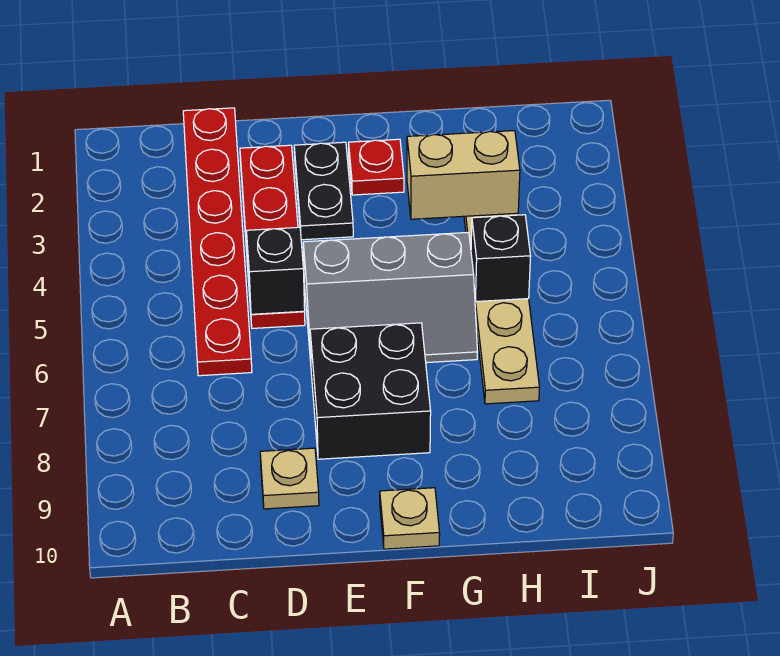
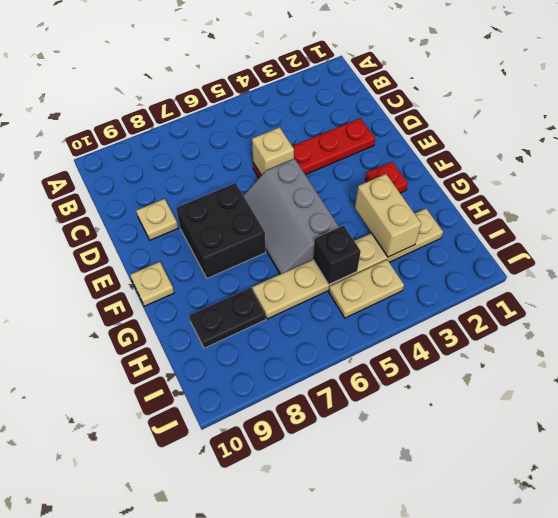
red 1x6 plate [183,108,252,376] -> none
black 1x1 brick [247,227,305,314] -> tan 1x1 brick [252,127,294,175]
black 1x2 plate [294,142,353,240] -> black 1x2 plate moved to [189,288,266,348]
none -> tan 1x2 plate [329,260,404,318]

